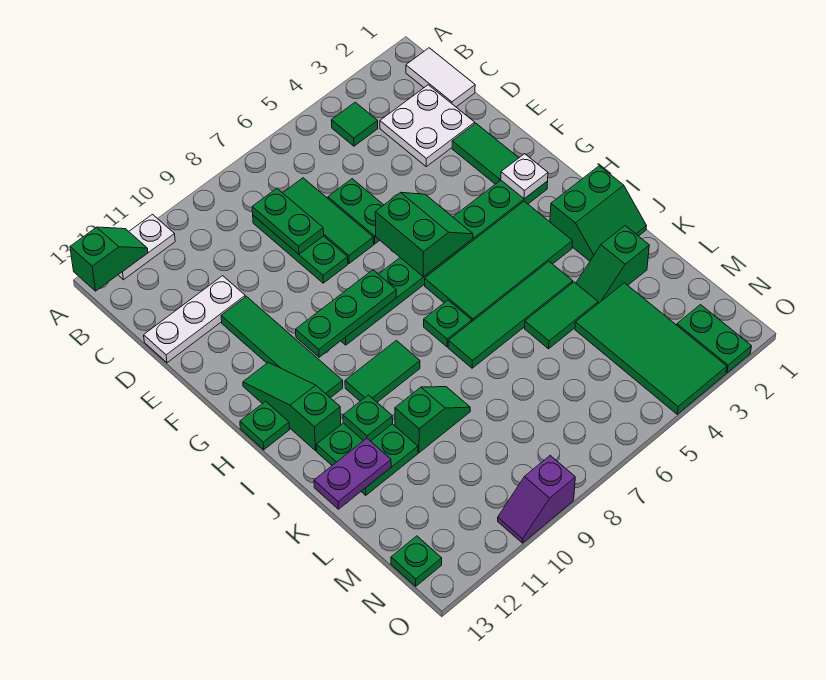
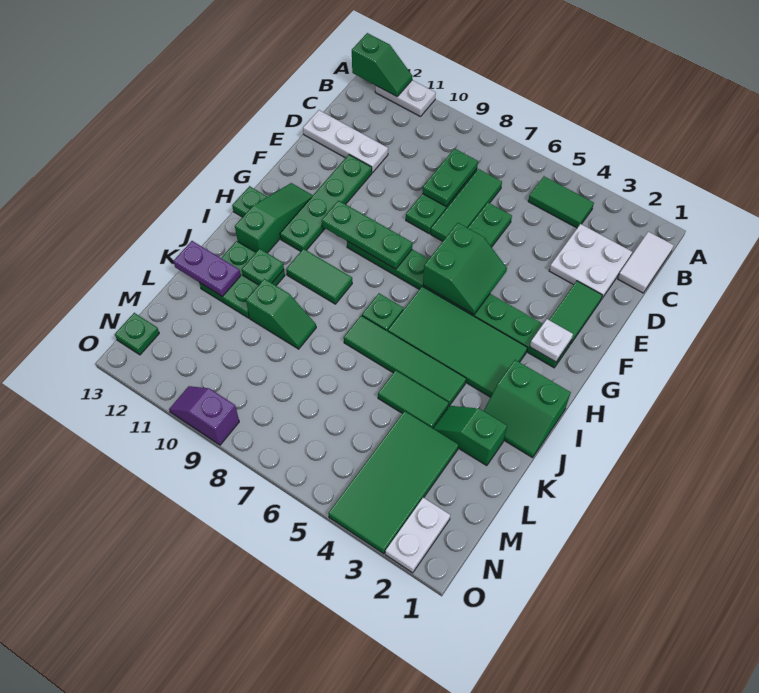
green 1x1 tile [331,102,378,146] -> green 1x2 tile [528,176,594,228]
green 1x4 tile [221,296,343,398] -> green 1x4 plate [280,155,372,251]
green 1x2 plate [677,305,751,373] -> white 1x2 plate [385,498,450,573]

